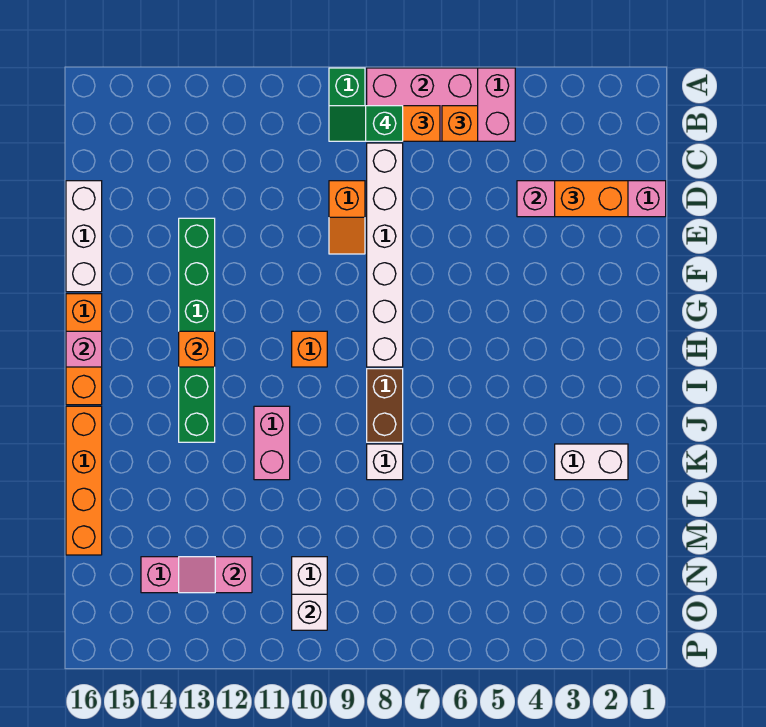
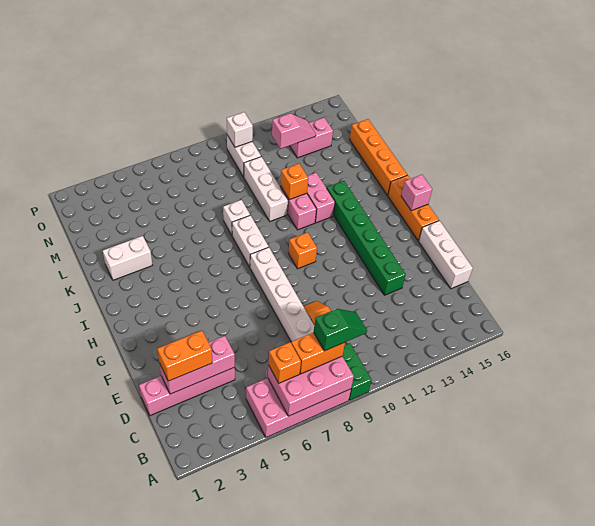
orange 1x1 brick [179,331,215,367] -> orange 1x1 brick moved to [280,164,308,200]
brown 1x2 brick [367,369,403,442] -> white 1x2 brick [232,215,269,267]
none -> pink 1x2 brick [307,173,335,223]
none -> white 1x3 brick [244,157,288,221]

